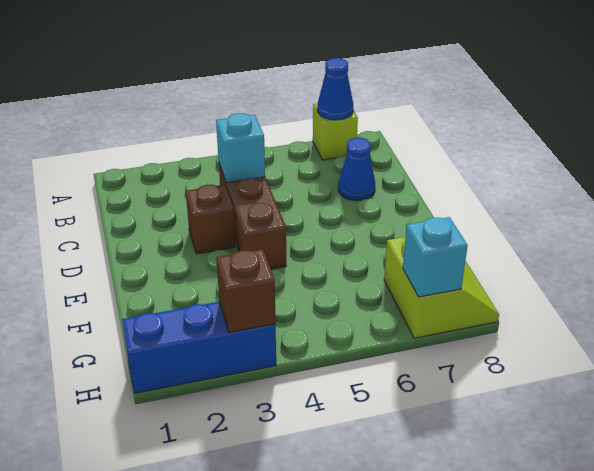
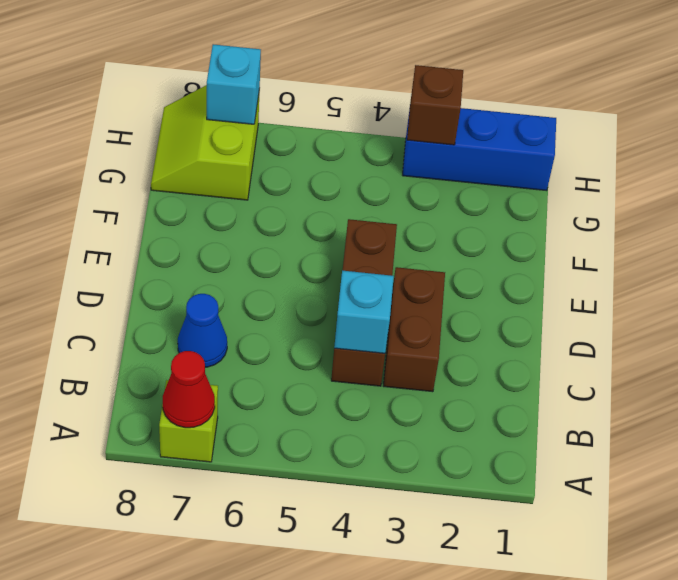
blue 1x1 cone [317,58,353,120] -> red 1x1 cone [163,351,215,428]
brown 1x1 brick [186,185,235,254] -> brown 1x2 brick [383,267,445,392]

